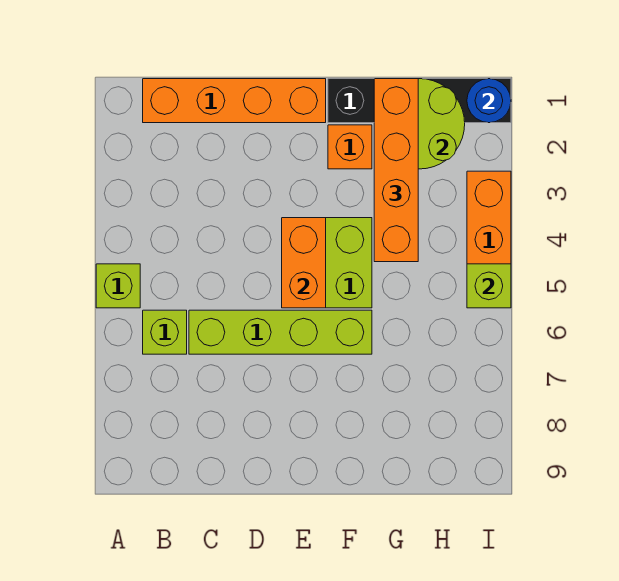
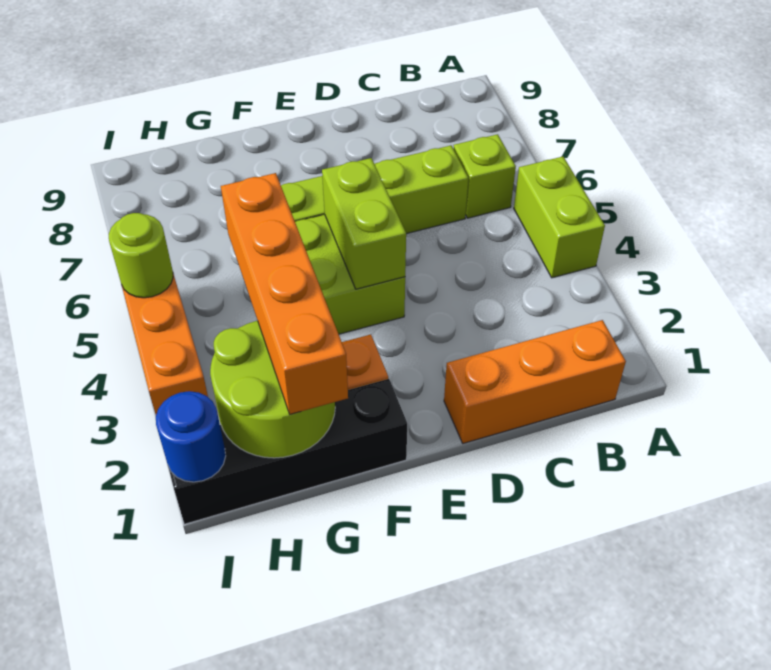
lime 1x1 brick [96,264,140,308] -> lime 1x2 brick [514,157,605,278]
orange 1x4 brick [143,79,326,123] -> orange 1x3 brick [444,320,626,443]
orange 1x2 brick [282,218,326,308] -> lime 1x2 brick [322,158,406,289]
lime 1x1 brick [467,264,511,308] -> lime 1x1 round brick [109,213,173,298]

